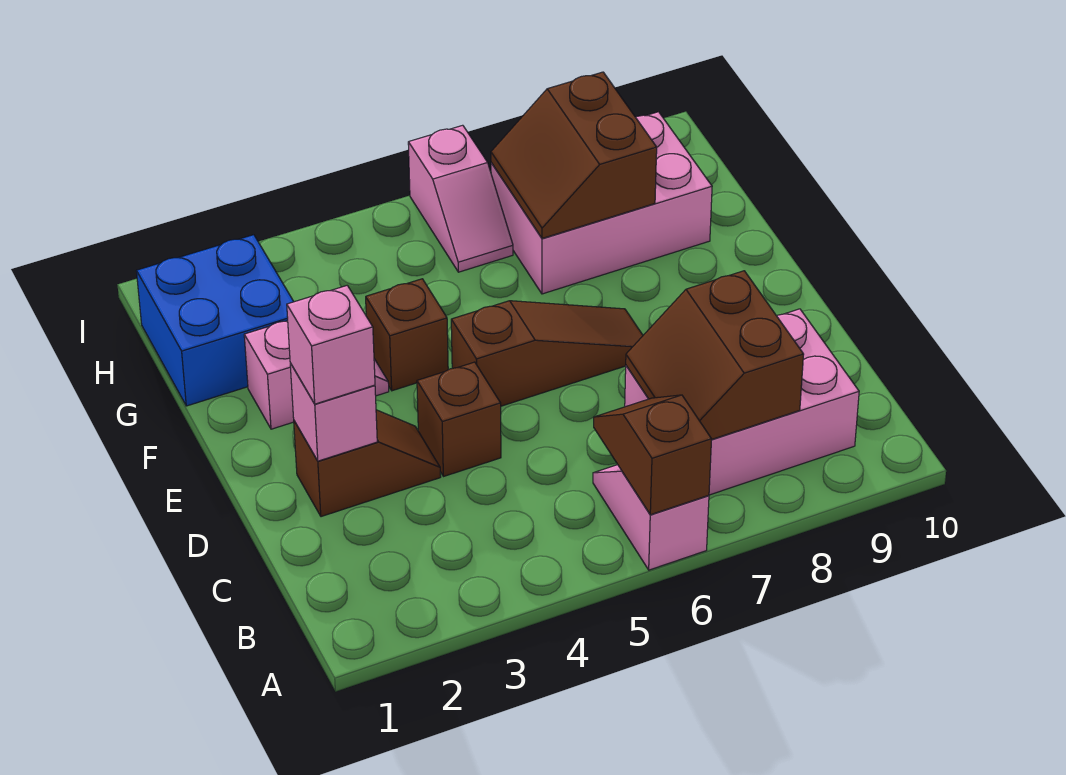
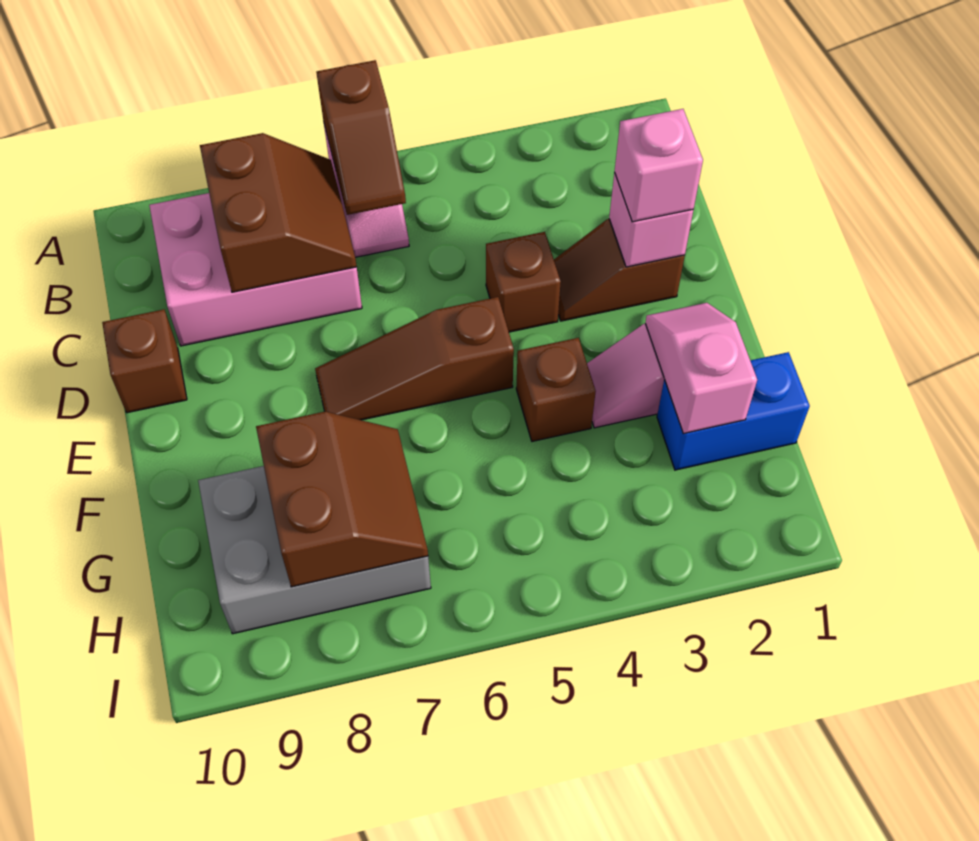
none -> brown 1x1 brick [102,310,187,413]
blue 2x2 brick [137,235,294,406] -> blue 1x2 brick [657,352,810,470]
pink 2x3 brick [491,112,712,294] -> grey 2x3 brick [198,466,431,634]
pink 1x2 slope [408,125,513,272] -> pink 1x2 slope moved to [645,303,757,434]

